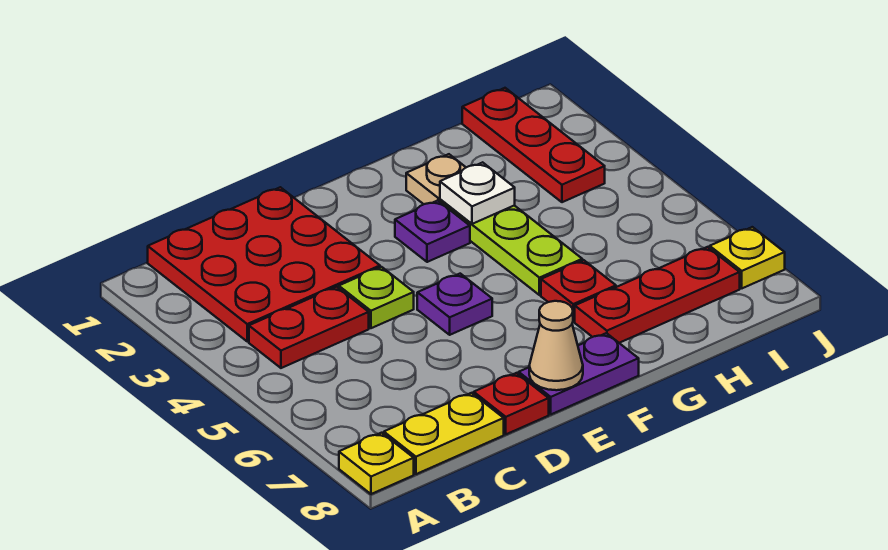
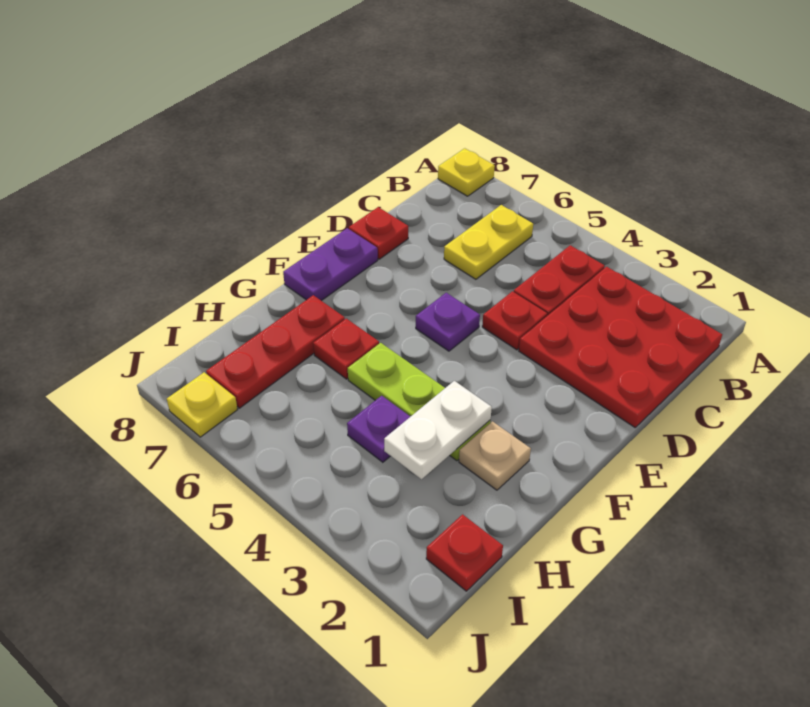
yellow 1x2 plate [384,393,504,474] -> yellow 1x2 plate moved to [444,205,533,279]
lime 1x1 plate [339,267,414,328] -> red 1x1 plate [482,291,547,350]
tan 1x1 cone [529,301,583,390] -> none
purple 1x1 plate [395,201,470,262] -> purple 1x1 plate moved to [347,396,410,462]
white 1x1 plate [440,162,515,224] -> white 1x2 plate [384,381,492,479]
red 1x3 plate [462,88,605,202] -> red 1x1 plate [426,514,503,591]

